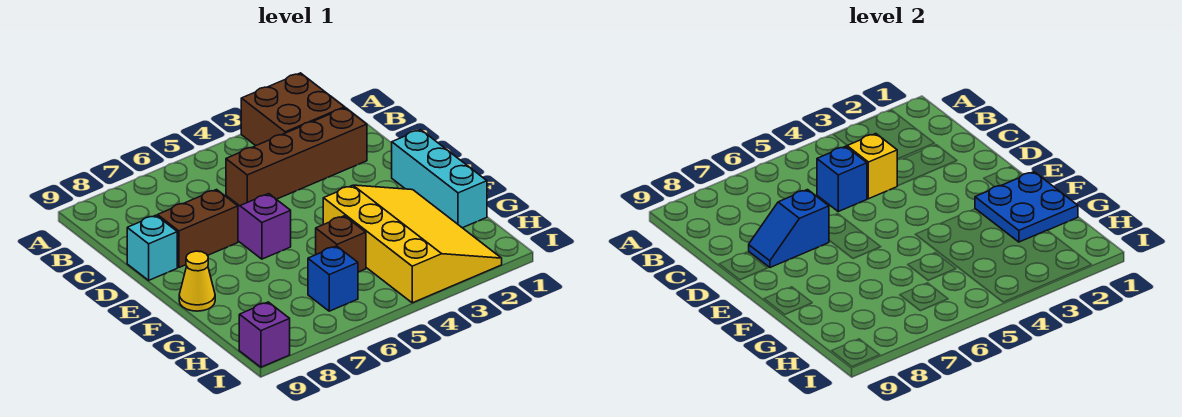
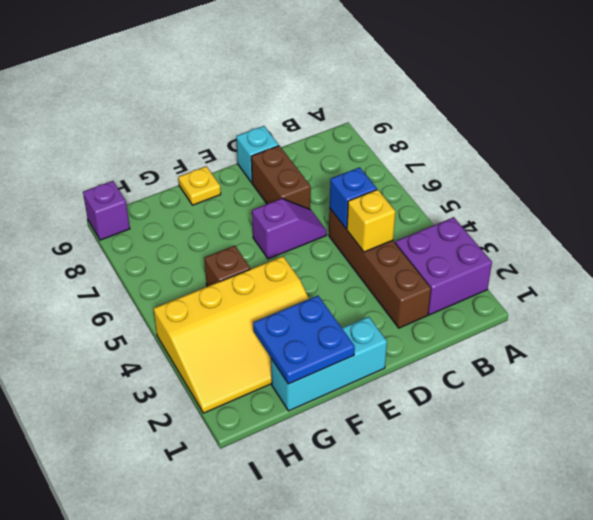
brown 2x2 brick [241,73,344,146] -> purple 2x2 brick [395,217,492,315]
blue 1x2 slope [749,190,829,267] -> none
yellow 1x1 cone [179,251,215,311] -> yellow 1x1 plate [178,166,221,205]
blue 1x1 brick [308,246,358,311] -> none

